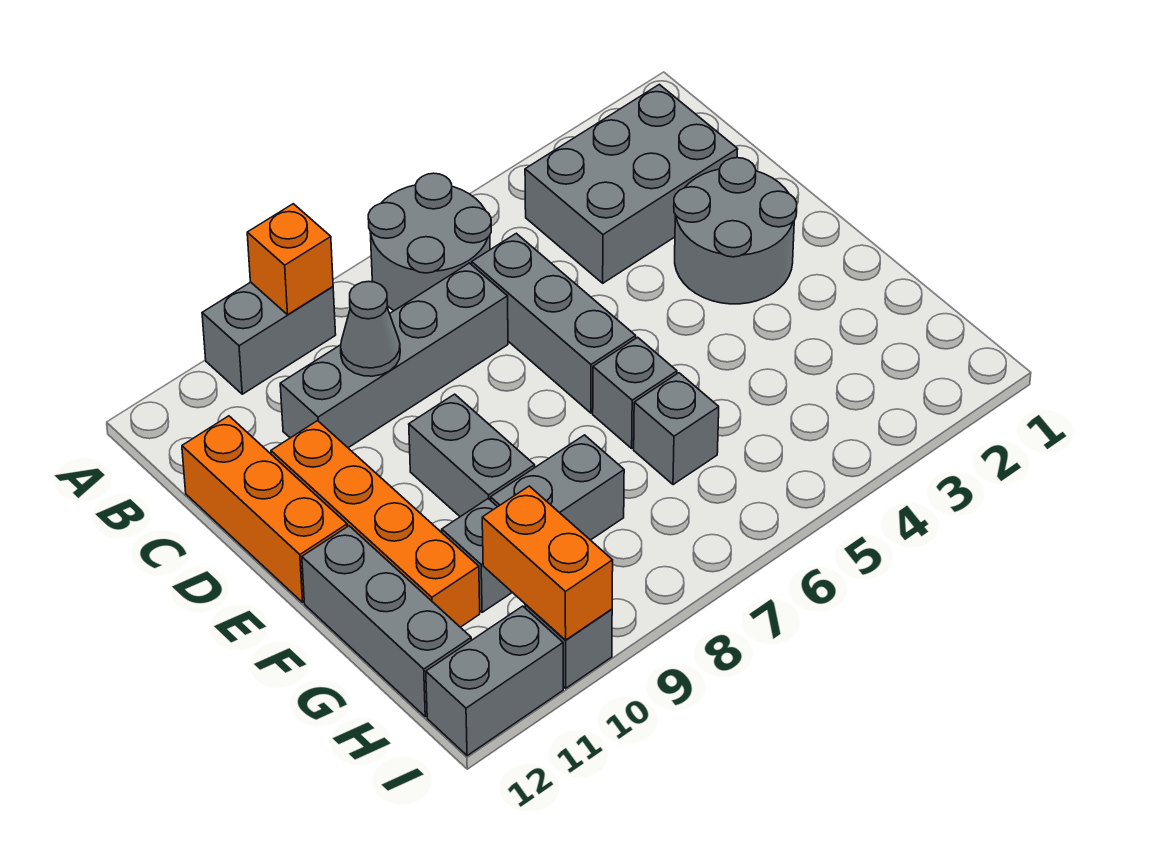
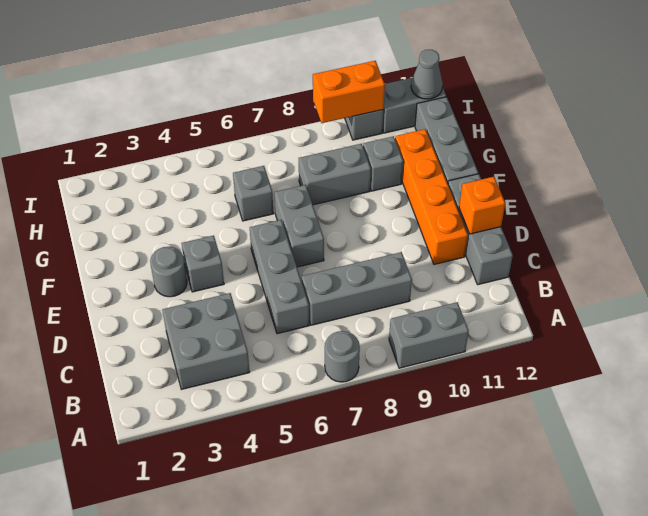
grey 2x2 round brick [368,173,491,311] -> grey 1x1 round brick [325,331,360,382]
orange 1x1 brick [247,204,333,315] -> orange 1x1 brick moved to [459,177,505,234]
grey 2x3 brick [525,84,738,283] -> grey 2x2 brick [162,293,250,389]
grey 1x4 brick [280,263,508,448] -> grey 1x3 brick [302,252,412,325]
grey 1x1 cone [341,281,400,376] -> grey 1x1 cone moved to [411,50,443,99]
orange 1x3 brick [182,416,347,602] -> grey 1x3 brick [448,174,513,285]
grey 2x2 round brick [674,158,797,304] -> grey 1x1 round brick [150,247,187,297]
grey 1x2 brick [409,394,535,517] -> grey 1x2 brick moved to [274,185,324,267]
grey 1x1 brick [593,337,677,448] -> grey 1x1 brick moved to [182,236,224,292]
orange 1x2 brick [482,486,613,640] -> orange 1x2 brick turned to [313,61,385,123]

